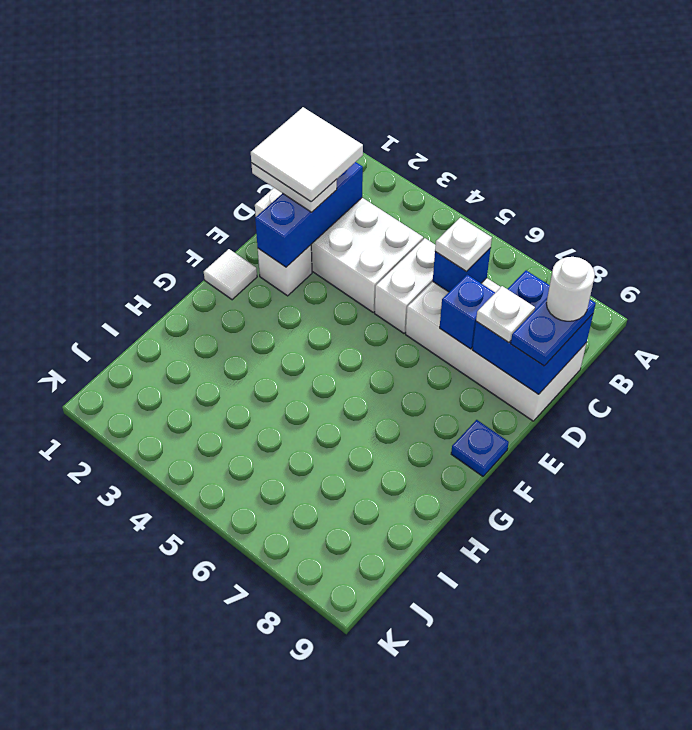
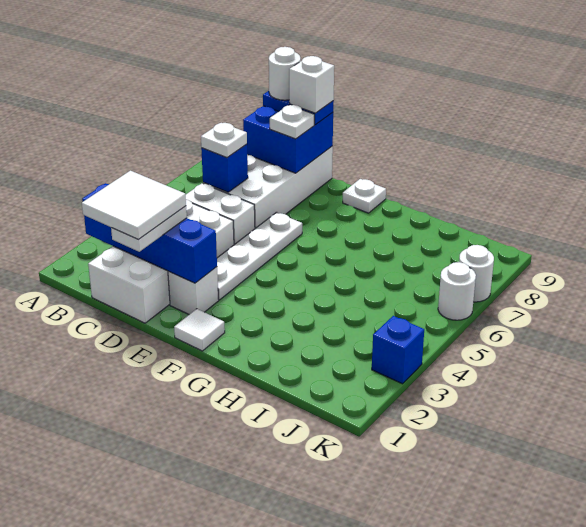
blue 1x3 brick [255,162,363,267] -> blue 1x4 brick [82,183,217,283]
blue 1x1 brick [440,275,495,349] -> blue 1x1 brick moved to [372,316,424,384]
none -> white 1x1 brick [289,56,334,113]
none -> white 1x4 plate [217,212,302,300]
blue 1x1 plate [451,420,509,476] -> white 1x1 plate [343,179,386,213]
none -> white 1x1 round brick [438,262,476,320]
none -> white 1x1 round brick [459,245,494,302]

